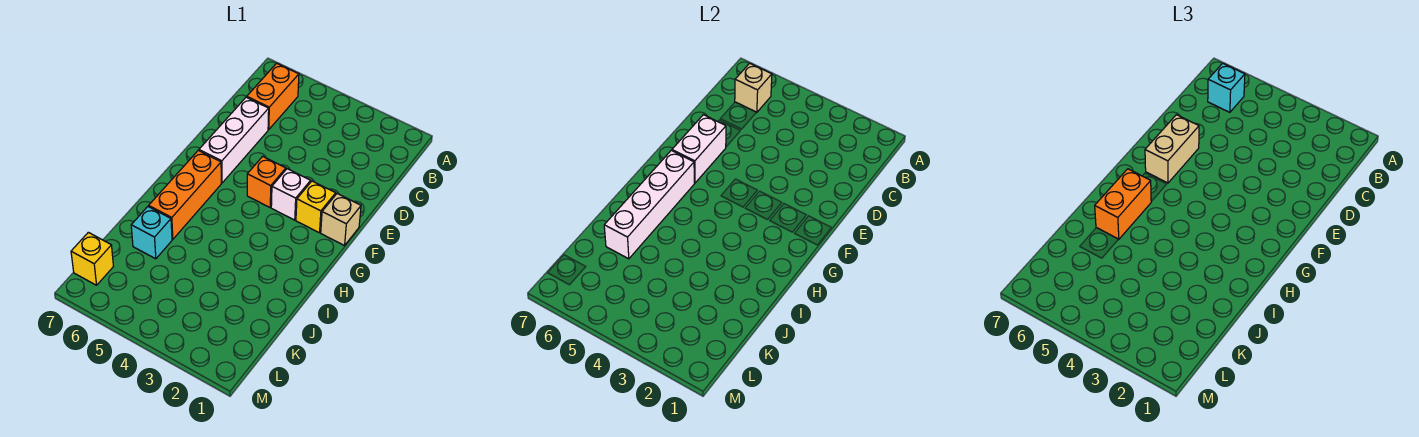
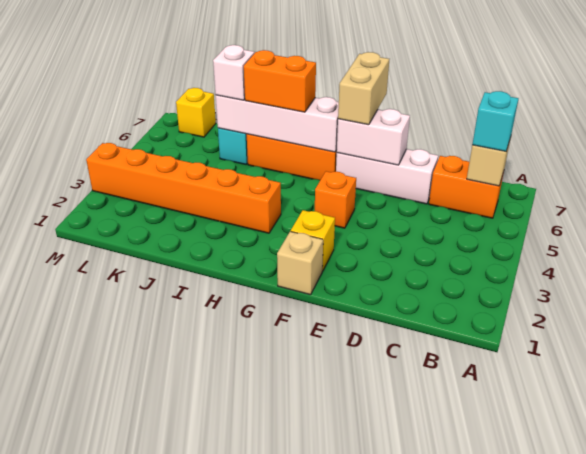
tan 1x2 brick [1145,115,1199,183] -> tan 1x2 brick turned to [338,52,389,125]
white 1x1 brick [271,169,311,220] -> white 1x1 brick moved to [213,45,255,100]
none -> orange 1x6 brick [86,143,281,233]

